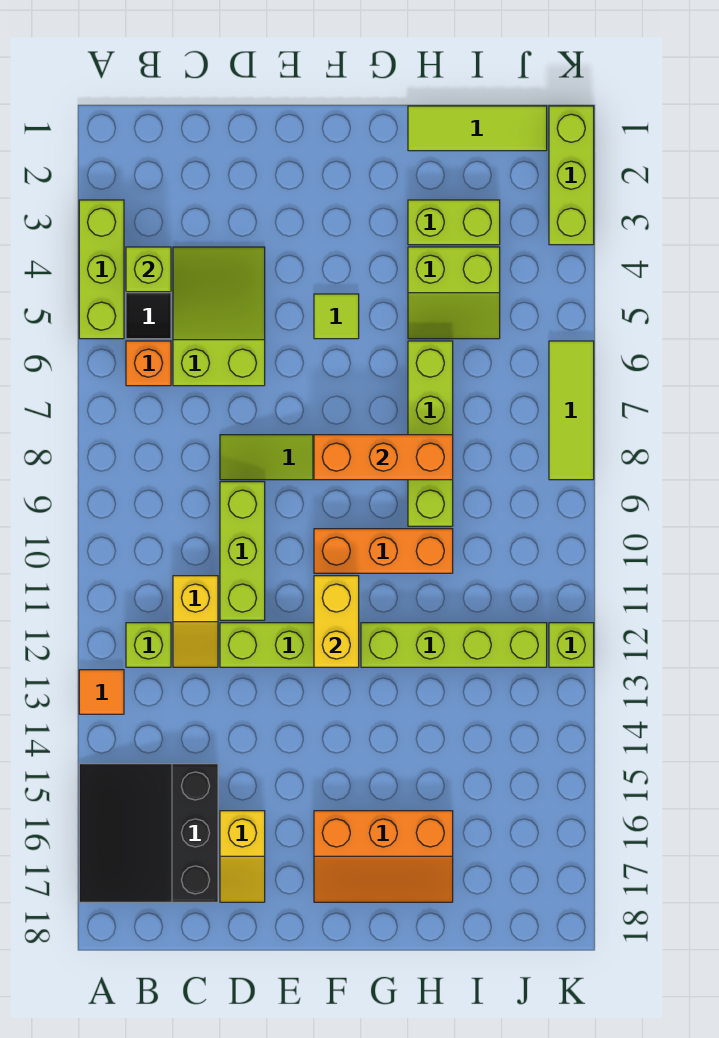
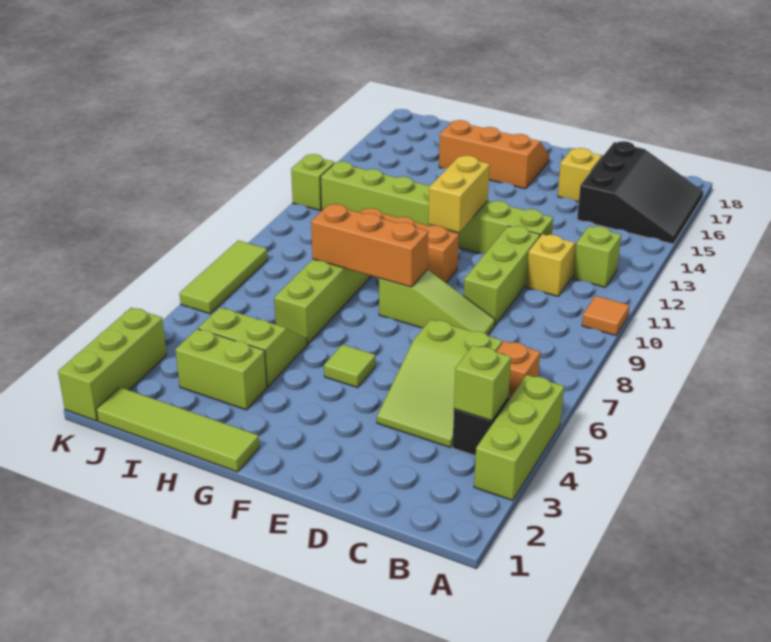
orange 1x1 tile [79,670,124,714] -> orange 1x1 tile moved to [582,296,629,336]
lime 1x3 tile [408,106,547,151] -> lime 1x4 tile [96,387,259,472]

